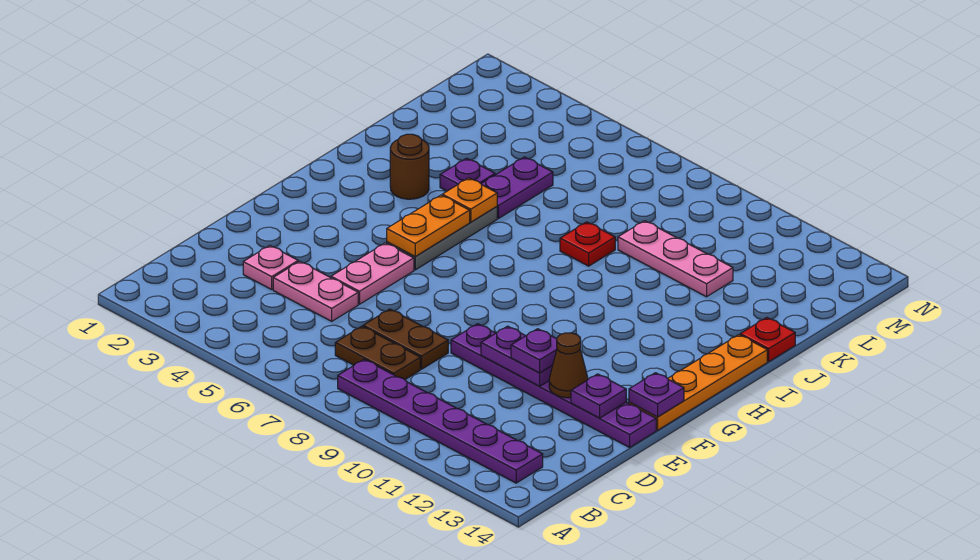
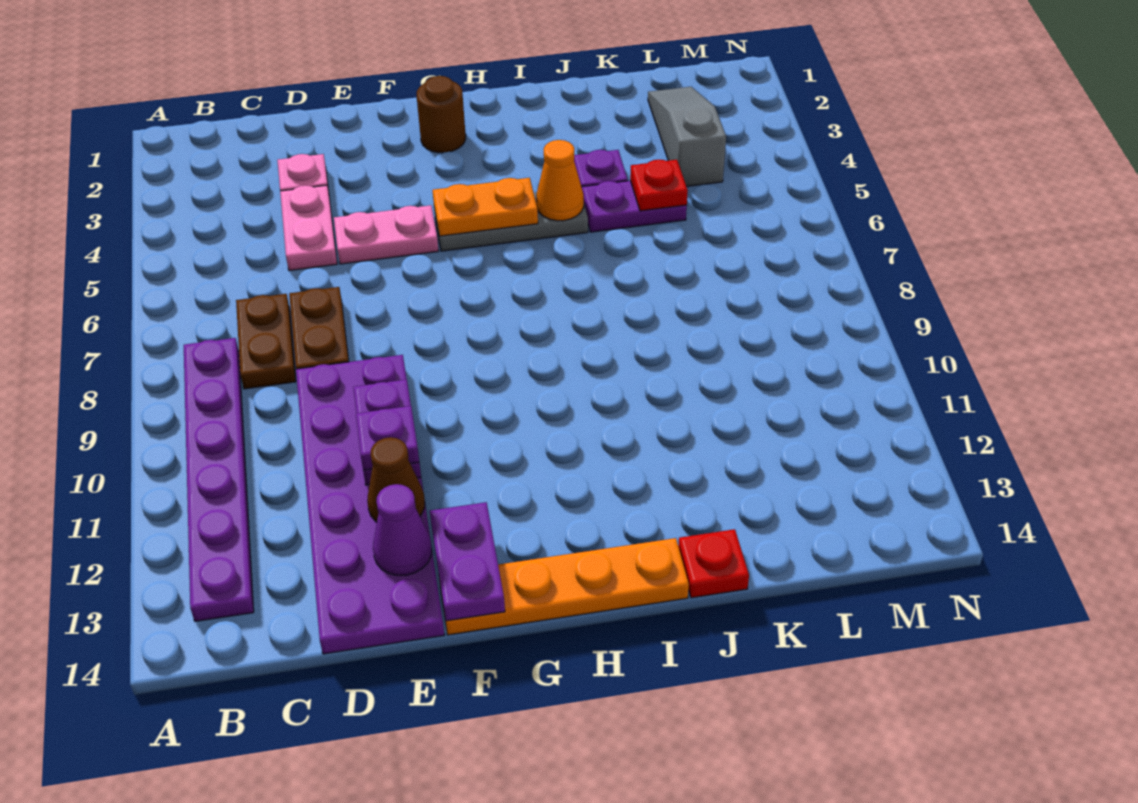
purple 1x6 plate [451,324,656,447] -> purple 2x6 plate [296,355,444,654]
purple 1x1 plate [571,374,626,418] -> purple 1x1 cone [373,484,432,575]
purple 1x1 plate [629,373,684,417] -> purple 1x2 plate [430,502,505,621]
brown 1x1 round brick [390,134,429,199] -> brown 1x1 round brick moved to [417,76,466,153]
orange 1x1 plate [442,178,497,222] -> orange 1x1 cone [536,140,584,221]
red 1x1 plate [560,222,615,266] -> red 1x1 plate moved to [630,160,688,211]
pink 1x3 plate [618,221,733,297] -> none
none -> grey 1x3 slope [648,87,726,187]

